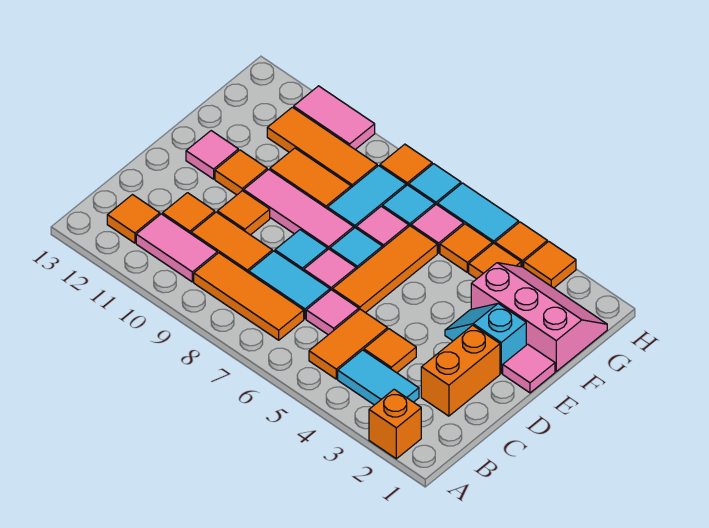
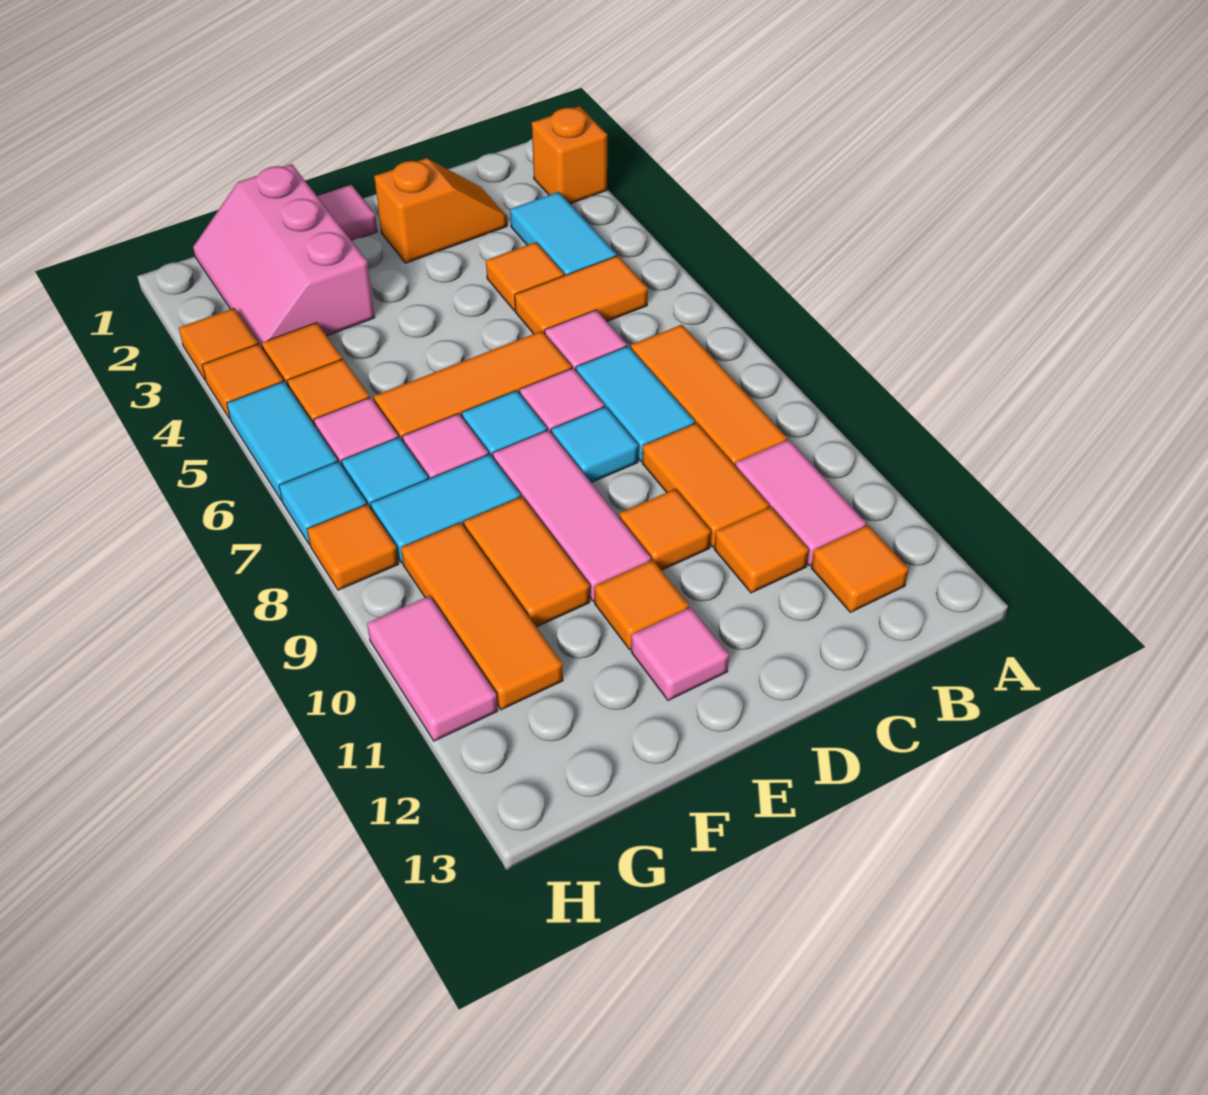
orange 1x2 brick [421,325,500,416] -> orange 1x2 slope [374,158,507,263]
cyan 1x2 slope [445,304,526,373] -> none

